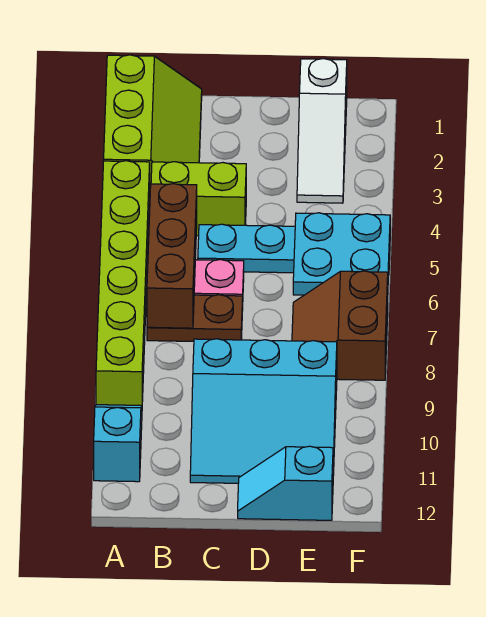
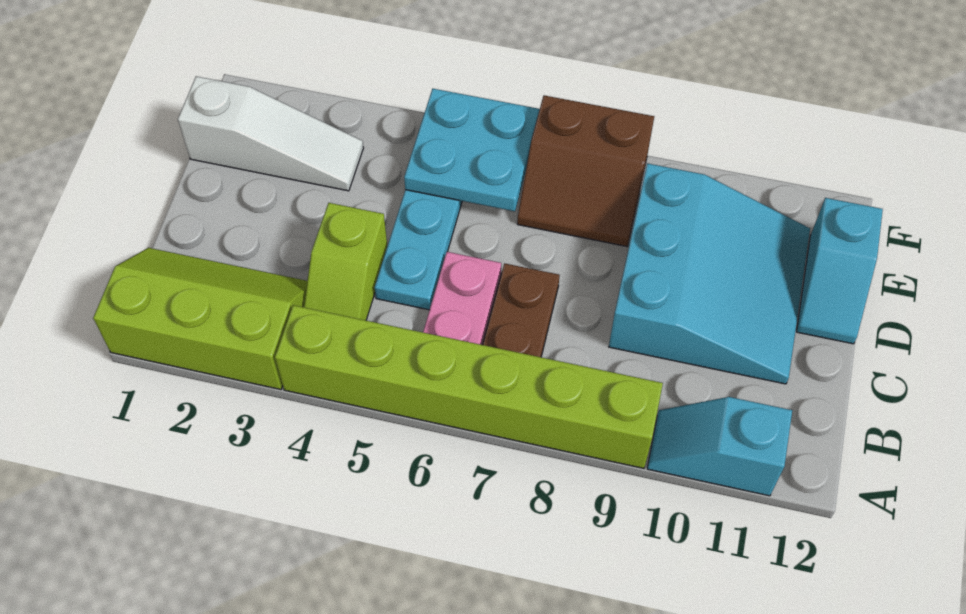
lime 1x2 brick [151,162,246,236] -> lime 1x2 slope [304,203,387,320]
brown 1x3 brick [147,184,197,328] -> none

